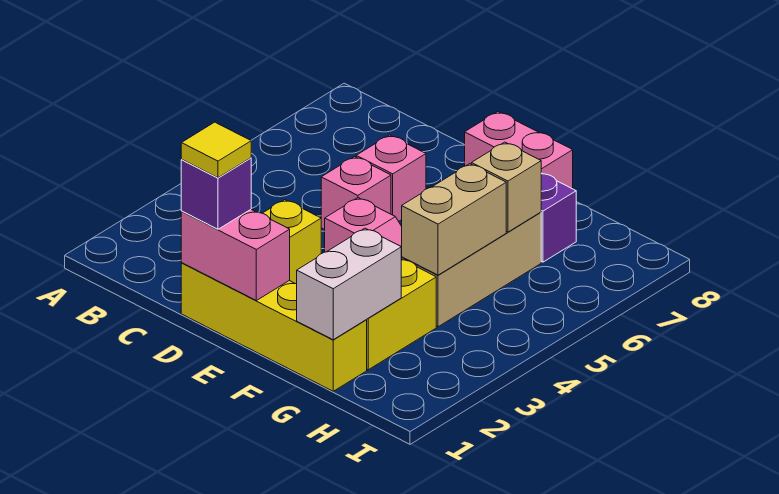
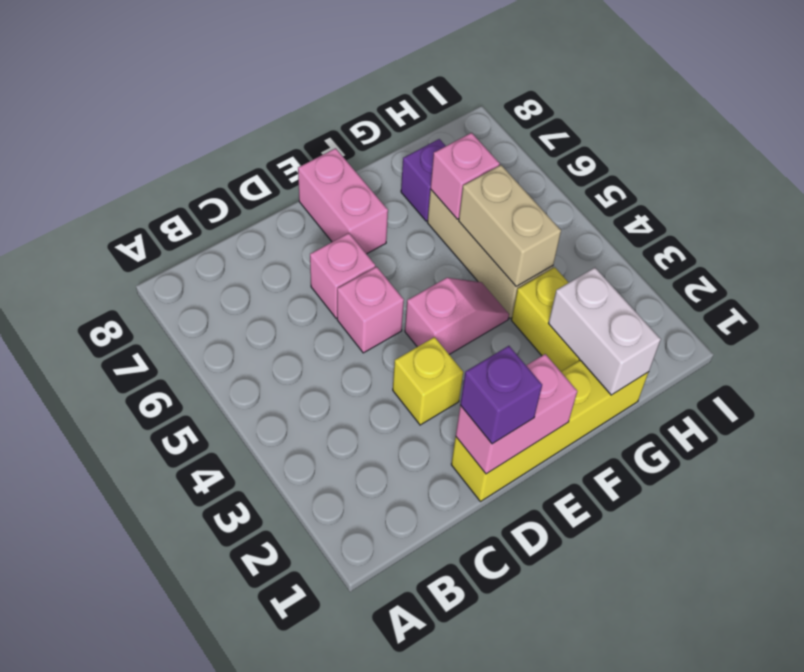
yellow 1x1 tile [181,122,251,178] -> none
pink 1x2 brick [465,112,573,189] -> pink 1x2 brick turned to [298,148,388,254]
tan 1x1 brick [471,142,541,232] -> pink 1x1 brick [431,133,500,219]

